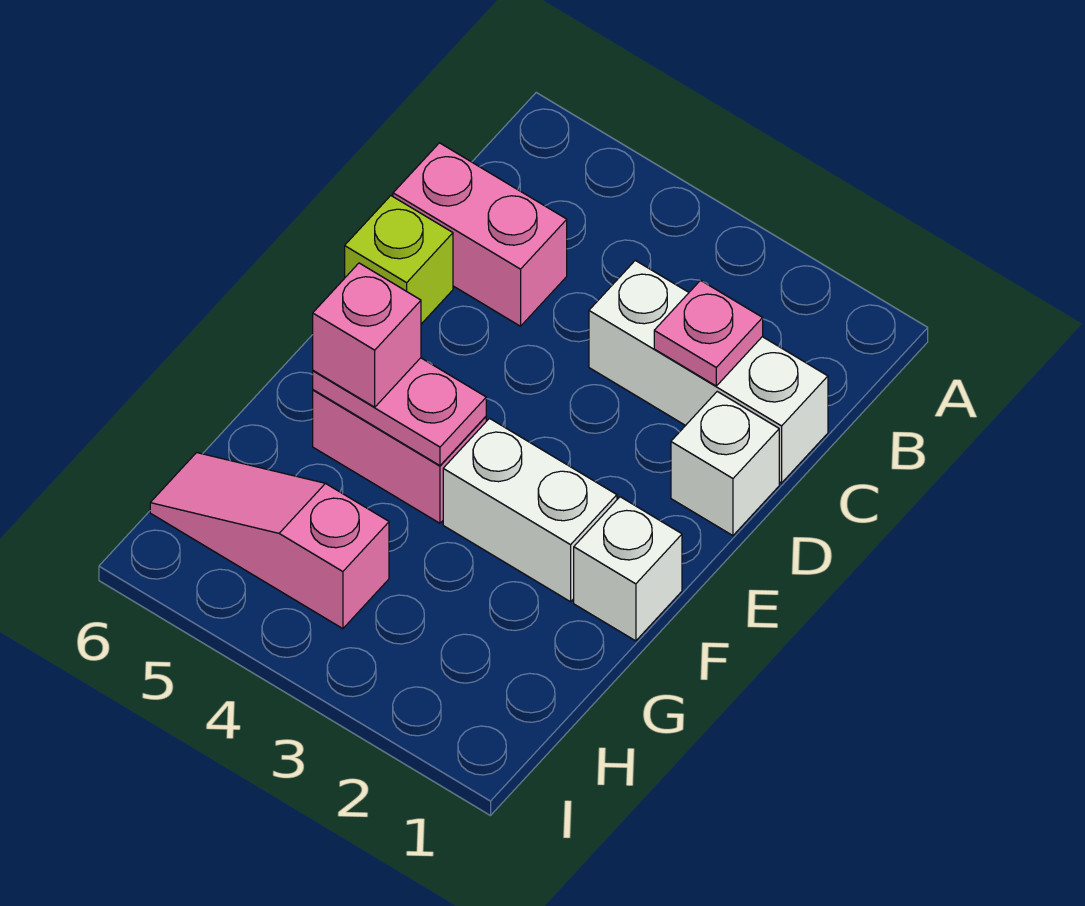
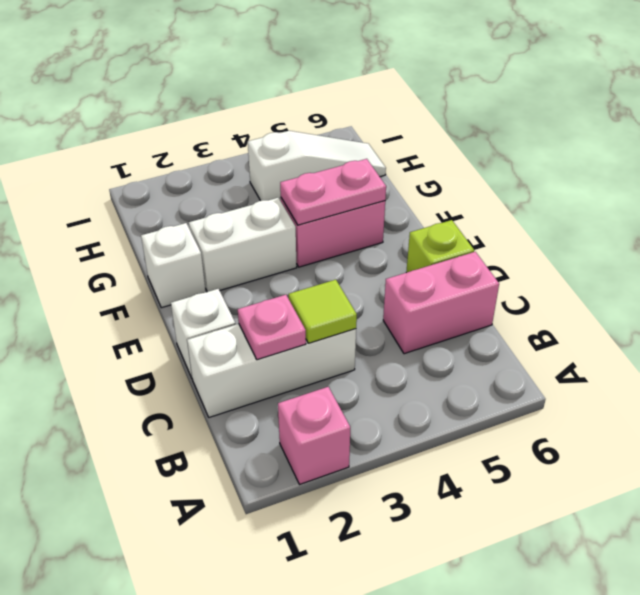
none -> lime 1x1 tile [289,280,357,343]
pink 1x1 brick [313,263,421,407] -> pink 1x1 brick moved to [278,387,350,484]
pink 1x3 slope [150,453,389,629] -> white 1x3 slope [248,131,386,201]

